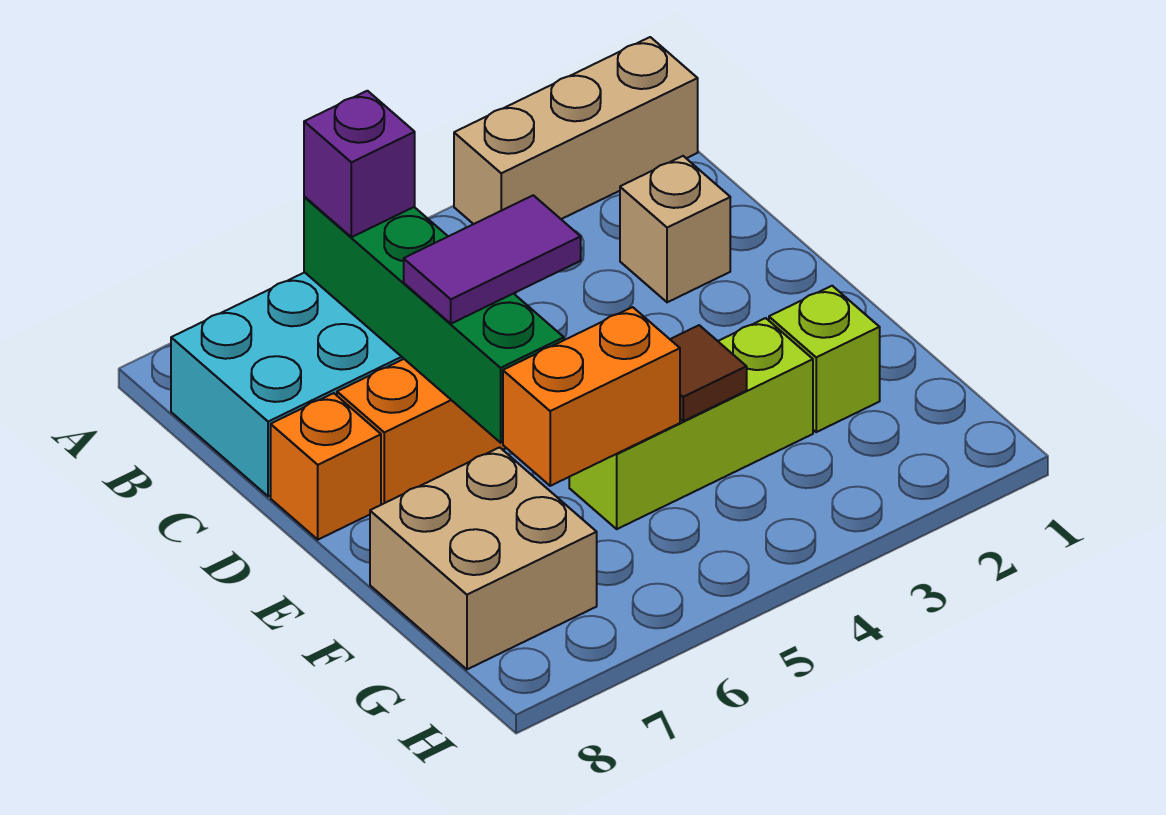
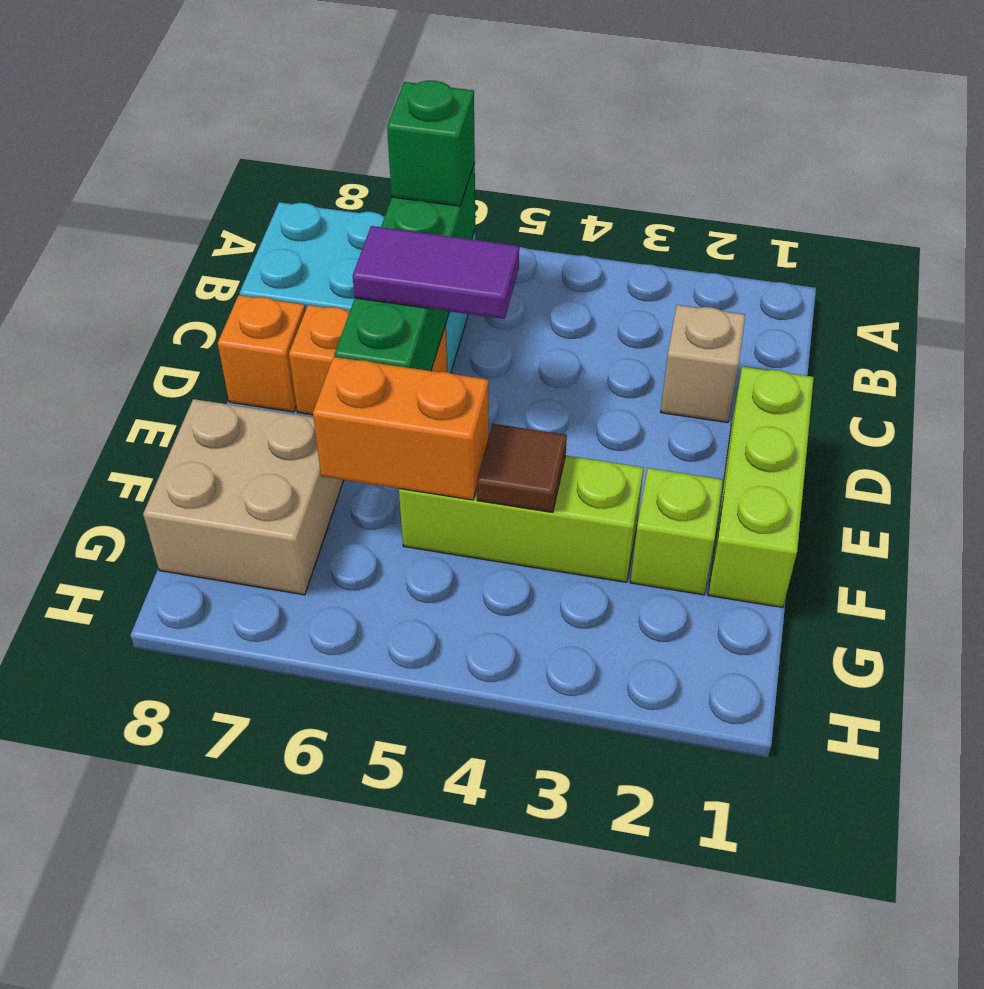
tan 1x3 brick [454,37,698,224] -> none
purple 1x1 brick [304,91,415,237] -> green 1x1 brick [387,81,475,206]
none -> lime 1x3 brick [708,367,814,607]

